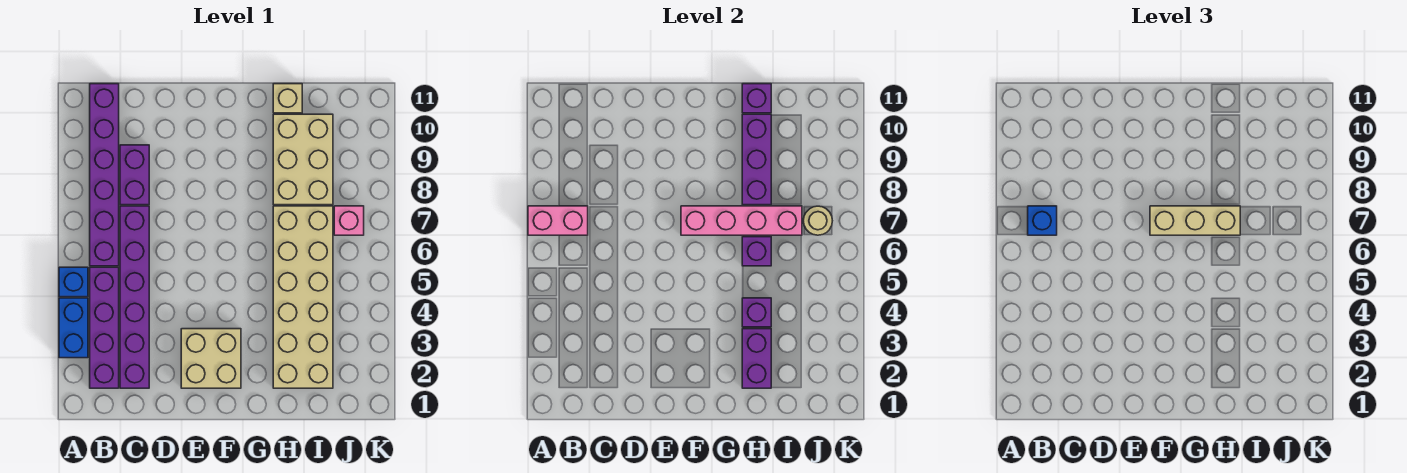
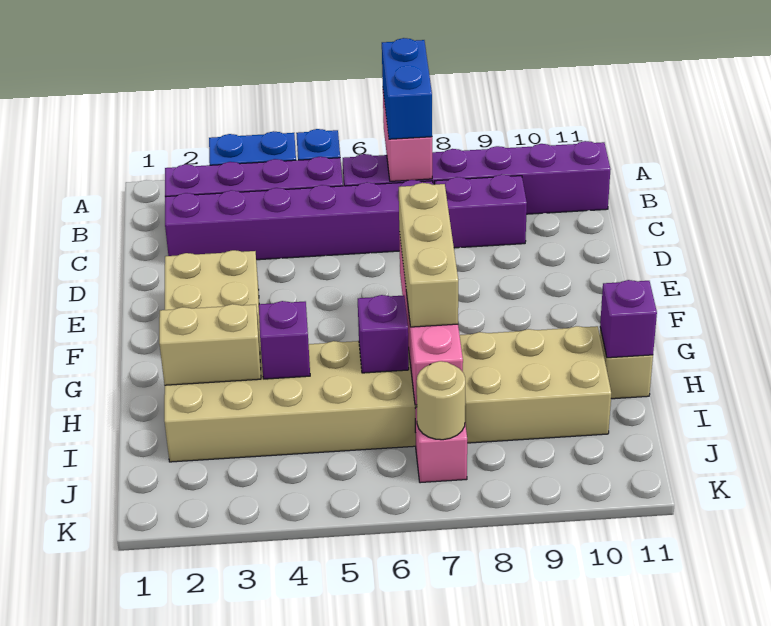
blue 1x1 brick [1028,206,1057,235] -> blue 1x2 brick [382,38,432,139]
purple 1x2 brick [742,329,771,388] -> tan 1x2 brick [159,304,261,385]
purple 1x3 brick [742,114,771,205] -> none

